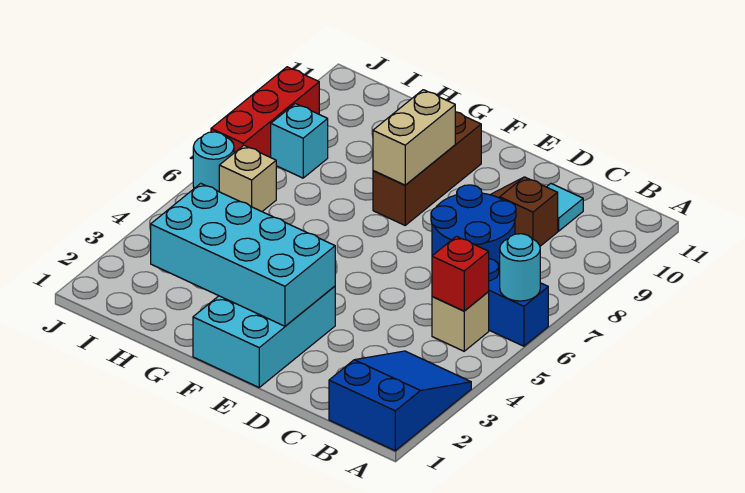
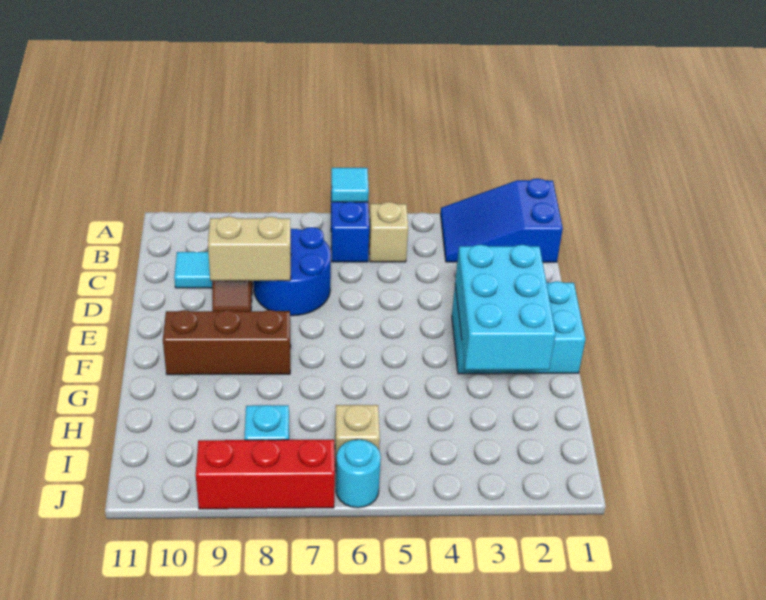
cyan 1x1 round brick [500,234,540,301] -> cyan 1x1 tile [331,168,369,202]
red 1x1 brick [432,236,489,311] -> none
cyan 2x4 brick [151,183,335,326] -> cyan 2x3 brick [455,245,556,370]
tan 1x2 brick [373,90,455,185] -> tan 1x2 brick moved to [208,216,291,281]

